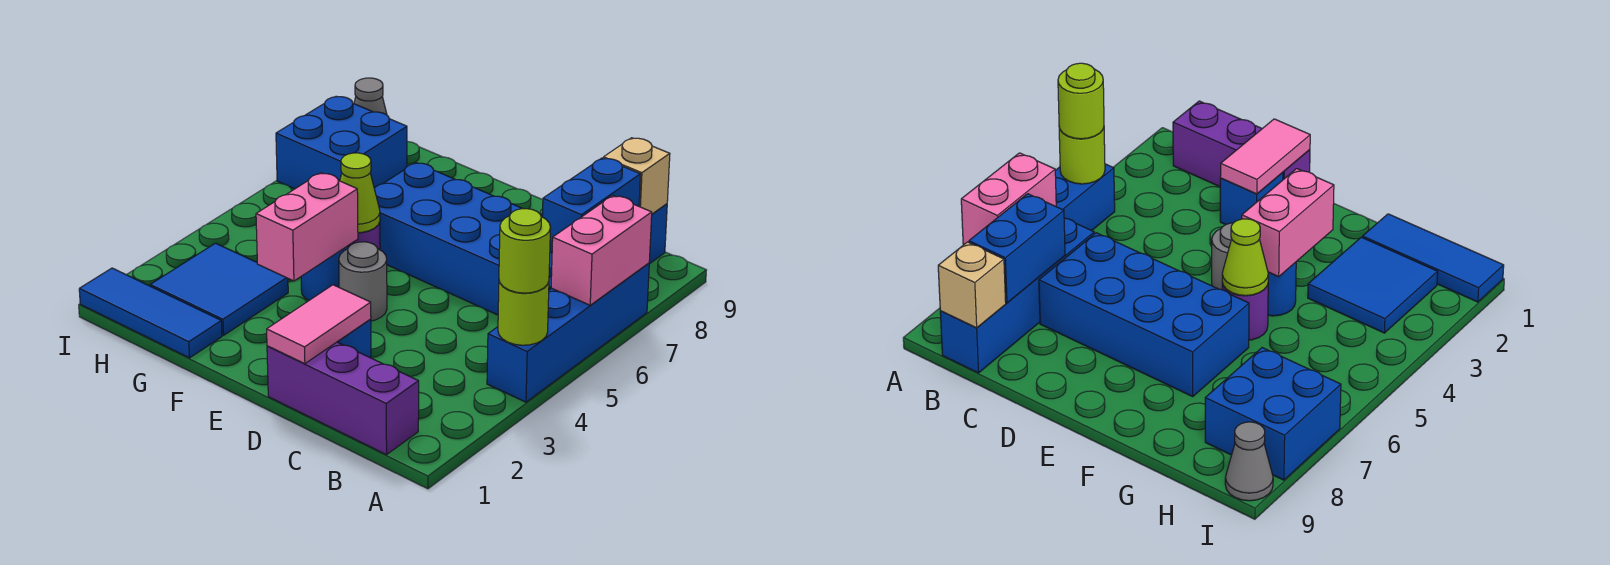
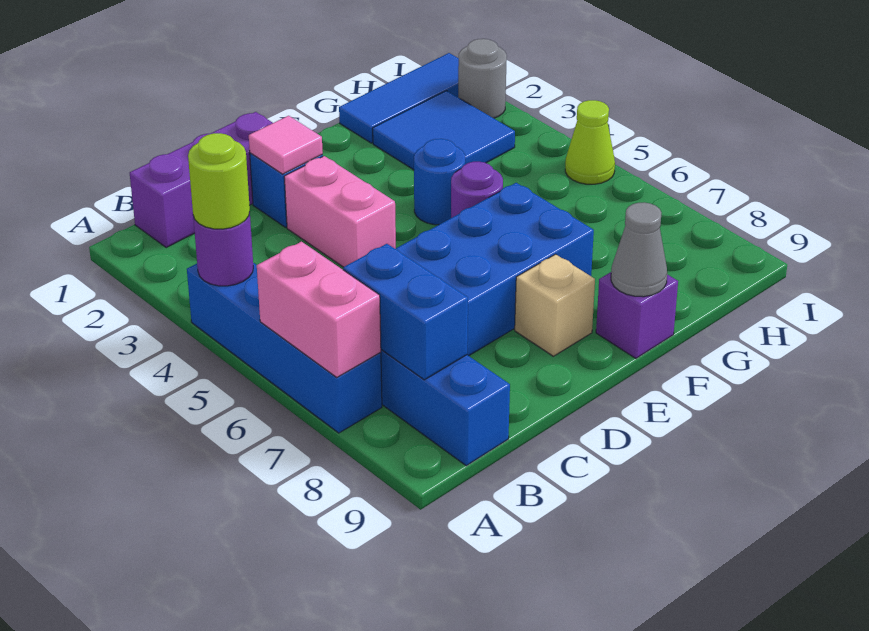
lime 1x1 round brick [498,281,549,345] -> purple 1x1 round brick [193,212,253,286]
tan 1x1 brick [603,138,670,214] -> tan 1x1 brick moved to [515,254,595,356]
pink 1x2 tile [267,285,371,364] -> pink 1x1 tile [249,116,323,174]
grey 1x1 round brick [339,242,387,321] -> grey 1x1 round brick moved to [458,39,507,118]
pink 1x2 brick [256,173,358,281] -> pink 1x2 brick moved to [284,156,396,267]
lime 1x1 cone [340,153,380,233] -> lime 1x1 cone moved to [565,100,615,184]
none -> purple 1x1 brick [596,272,678,358]
blue 2x2 brick [276,96,407,189] -> none
grey 1x1 cone [354,78,387,115] -> grey 1x1 cone moved to [611,202,667,297]

